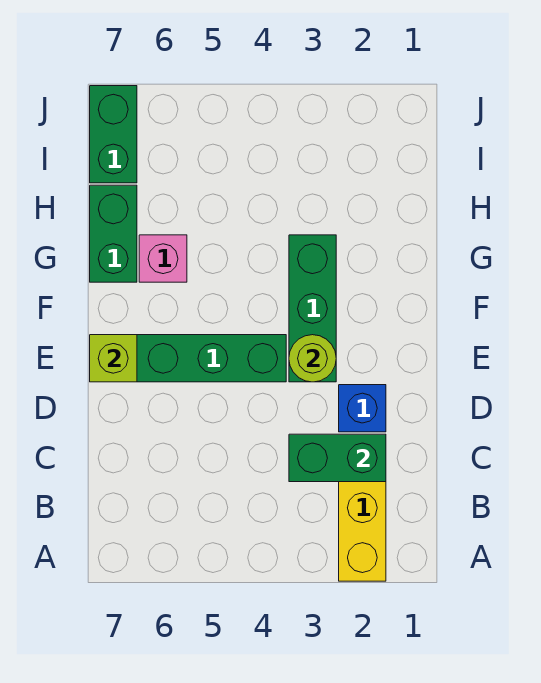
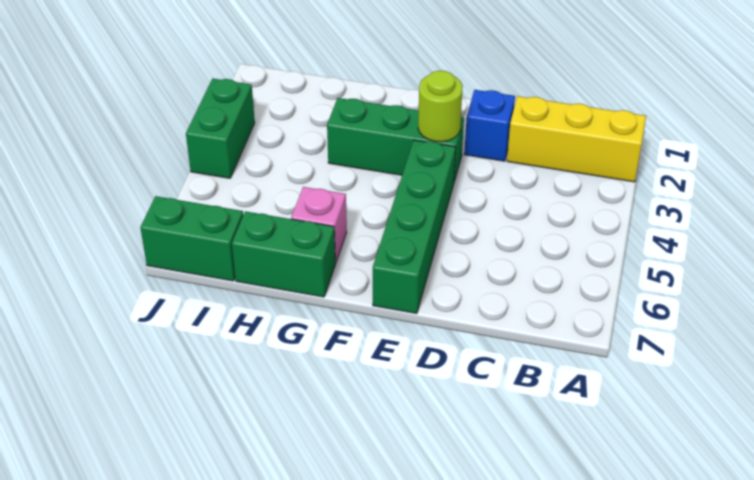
green 1x2 brick [289,434,386,482] -> green 1x2 brick moved to [186,79,255,178]
lime 1x1 brick [90,335,137,382] -> none

